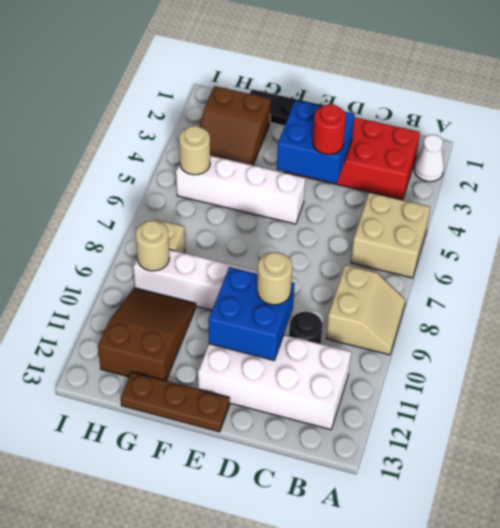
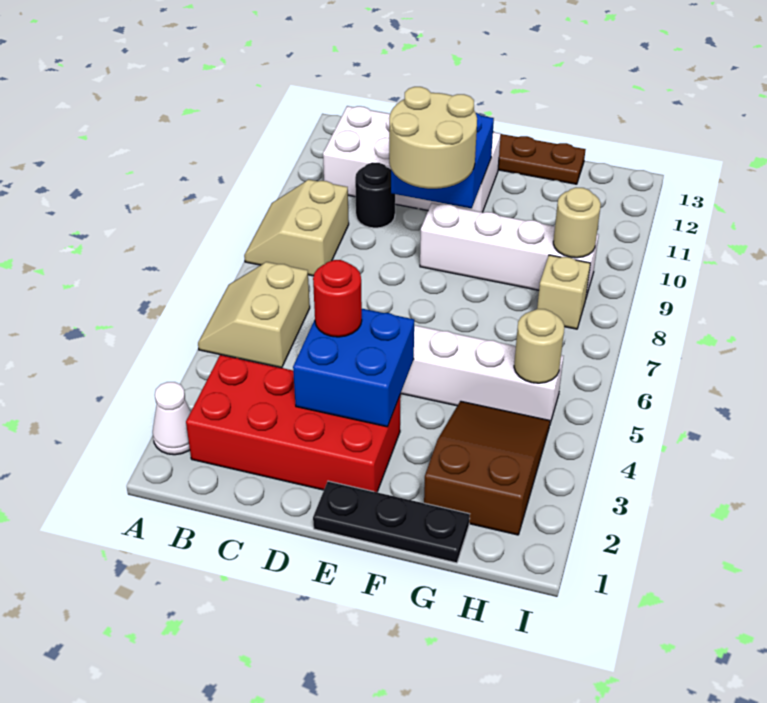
tan 2x2 brick [351,192,430,278] -> tan 2x2 slope [198,262,310,368]
tan 1x1 round brick [257,252,292,305] -> tan 2x2 round brick [389,87,477,189]
brown 2x3 slope [98,288,196,381] -> none

